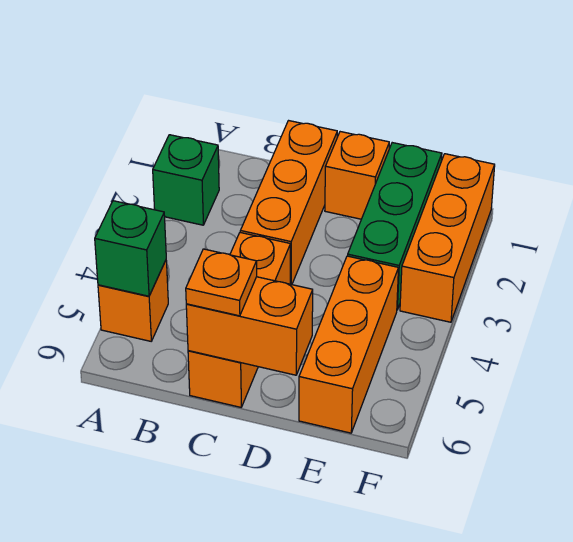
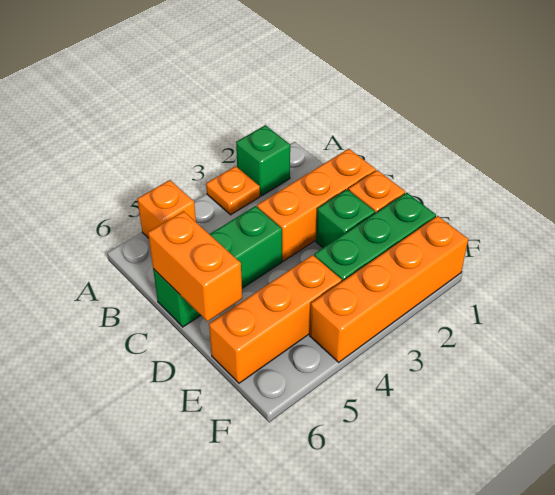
green 1x1 brick [95,201,166,296] -> green 1x1 brick moved to [316,190,375,248]
orange 1x3 brick [188,233,291,407] -> green 1x3 brick [153,206,282,327]
orange 1x1 plate [186,249,257,316] -> orange 1x1 plate moved to [206,166,260,215]
orange 1x3 brick [400,154,495,322] -> orange 1x4 brick [310,216,468,362]

